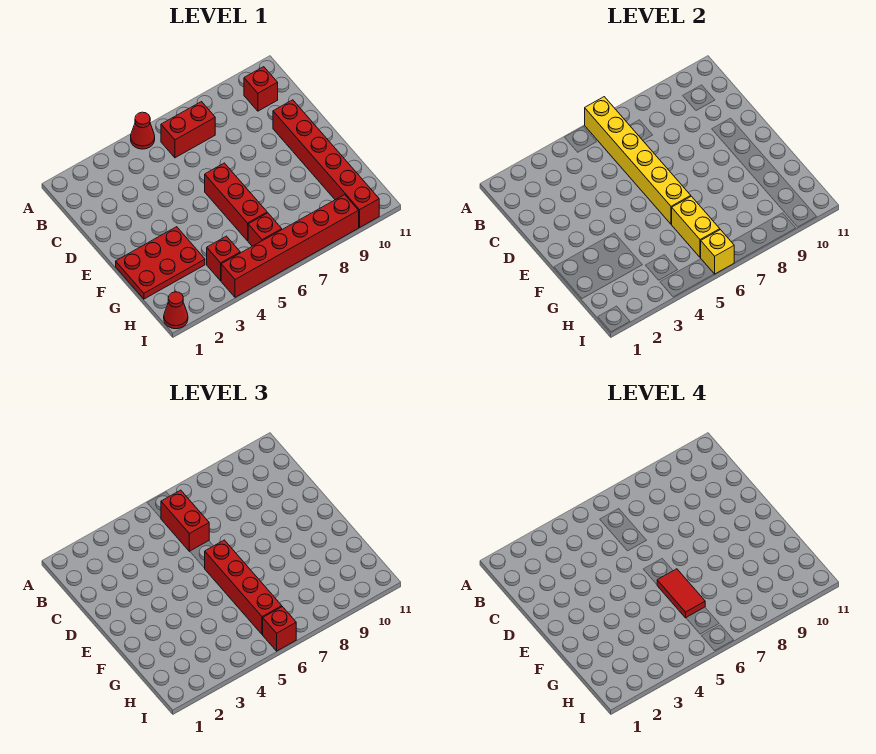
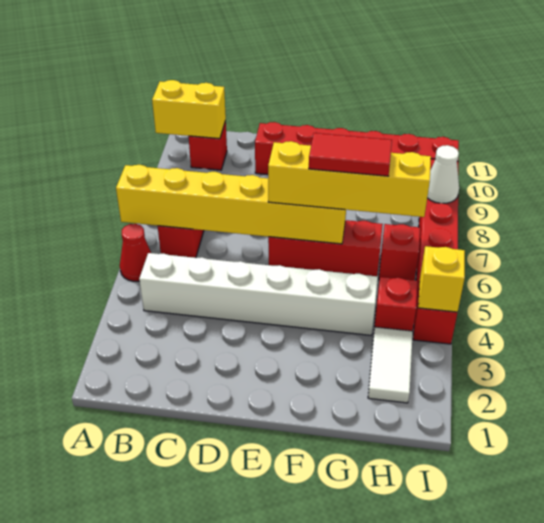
none -> white 1x6 brick [139,253,378,335]
red 1x2 brick [161,490,209,551] -> none
red 1x4 brick [205,540,282,634] -> yellow 1x4 brick [268,141,431,217]
red 2x3 plate [116,227,205,299] -> none
yellow 1x2 brick [672,196,720,257] -> yellow 1x2 brick moved to [152,80,226,139]
none -> white 1x2 tile [368,327,413,403]
red 1x1 cone [164,292,188,329] -> none
yellow 1x1 brick [701,230,734,274] -> yellow 1x1 brick moved to [418,246,465,312]
red 1x1 brick [263,607,296,651] -> none
none -> white 1x1 cone [427,145,459,203]

